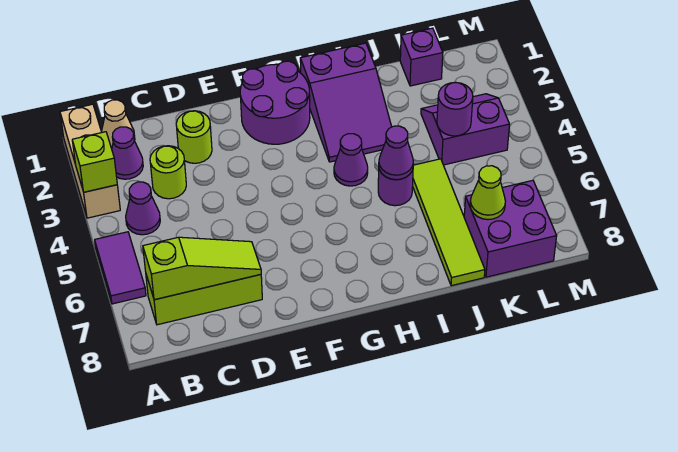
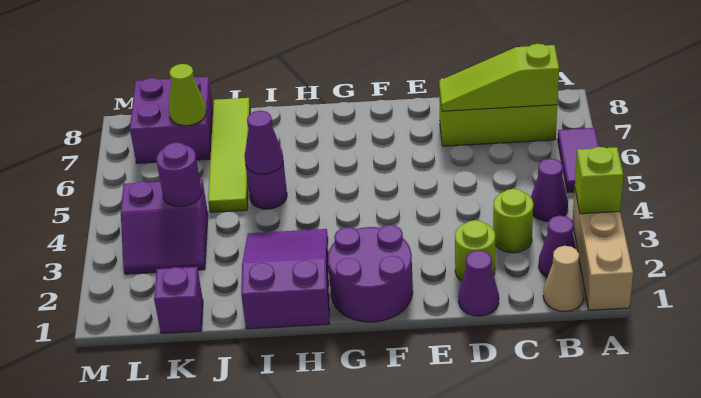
purple 1x1 cone [334,134,368,186] -> purple 1x1 cone moved to [458,250,499,316]

